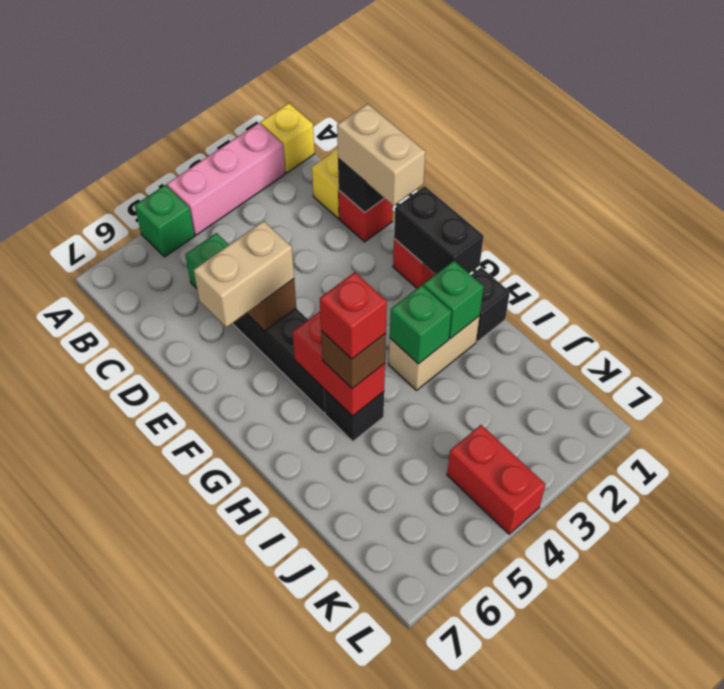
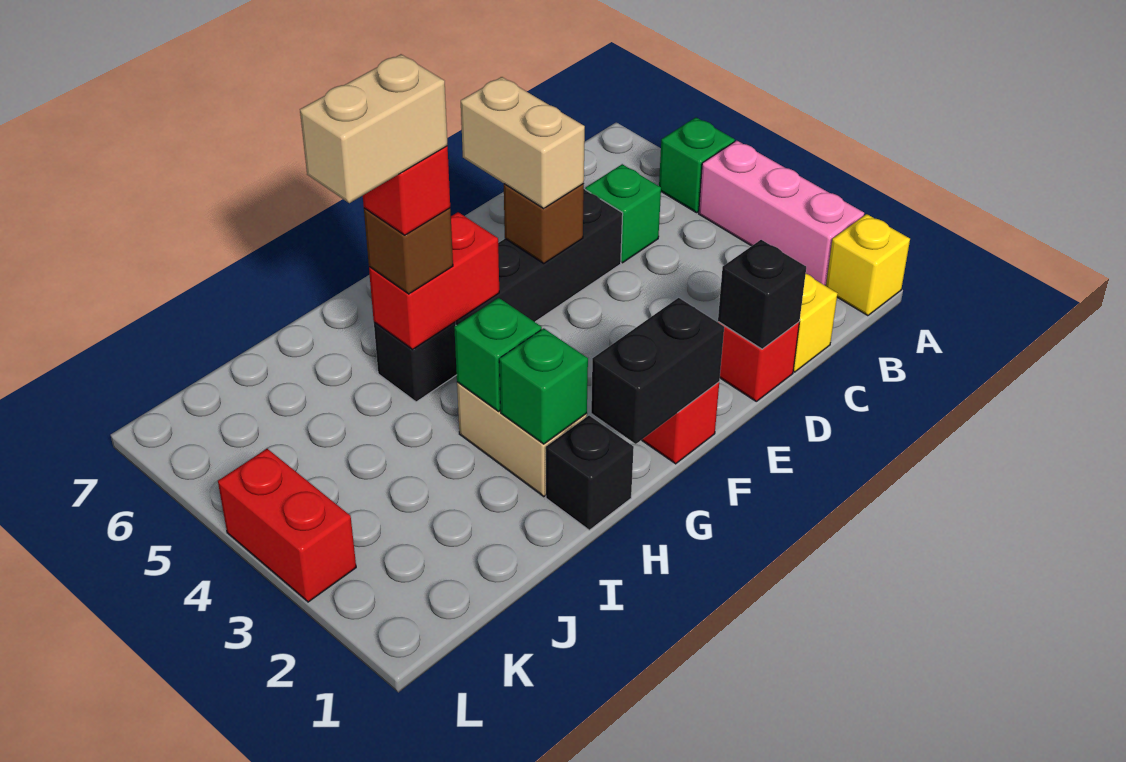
tan 1x2 brick [337,104,425,206] -> tan 1x2 brick moved to [300,54,448,203]
red 1x2 brick [447,425,545,534] -> red 1x2 brick turned to [218,449,356,602]

